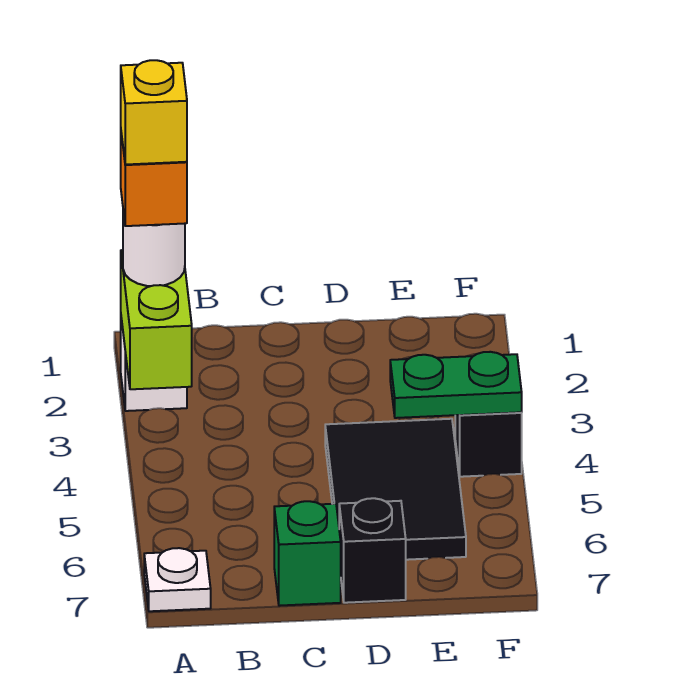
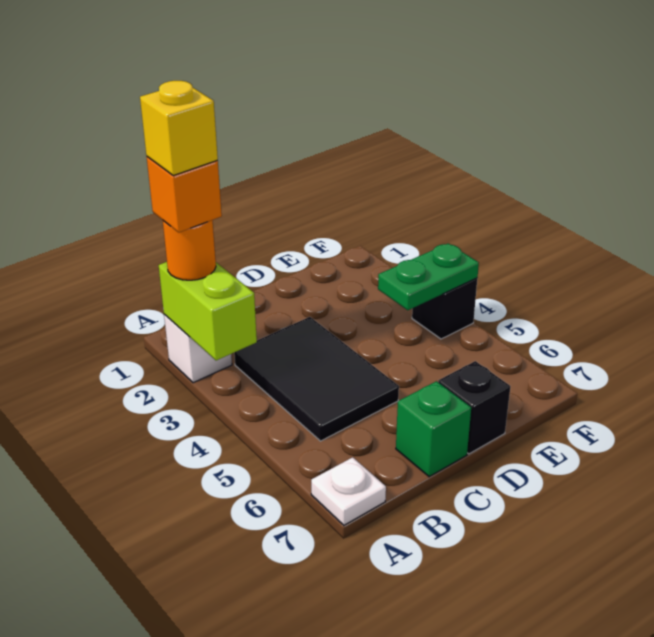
white 1x1 round brick [123,212,185,286] -> orange 1x1 round brick [163,220,216,280]
black 2x3 tile [325,419,466,560] -> black 2x3 tile moved to [234,317,399,441]

